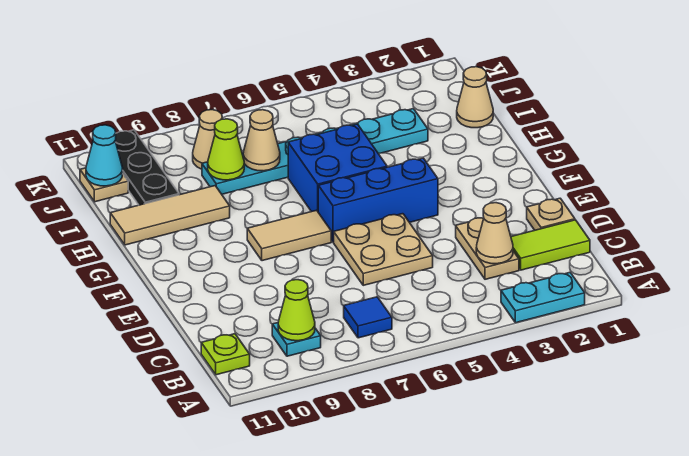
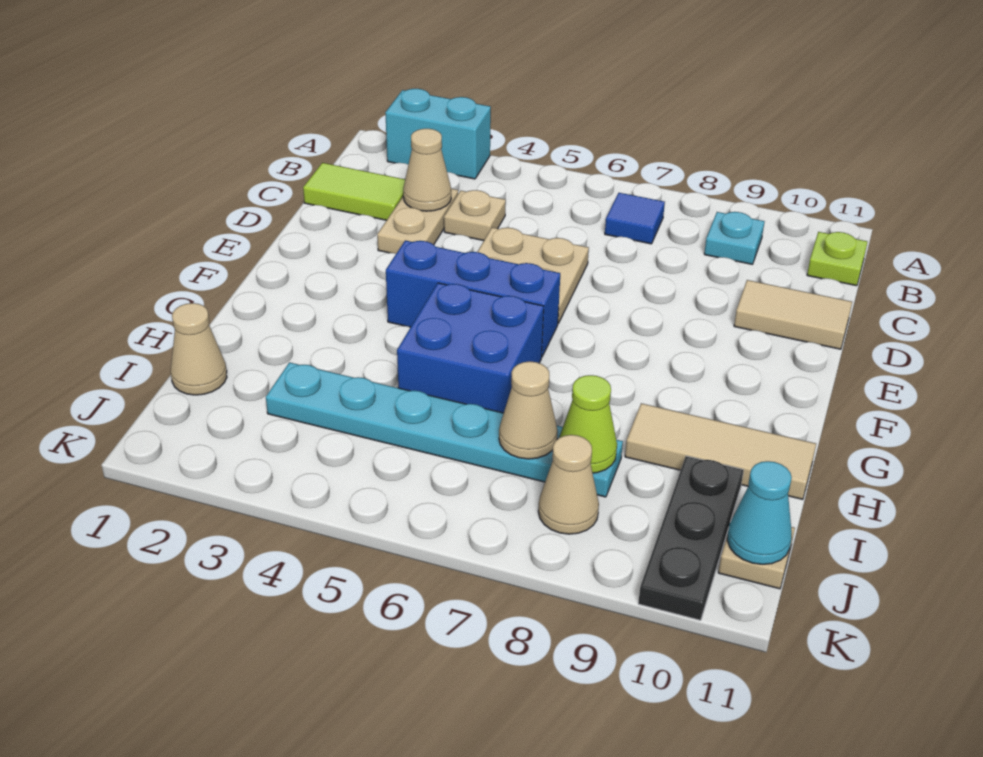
cyan 1x2 plate [501,273,585,323] -> cyan 1x2 brick [385,89,491,179]
lime 1x1 cone [278,280,315,341] -> none
tan 1x1 plate [527,198,575,230] -> tan 1x1 plate moved to [444,190,506,241]
tan 1x2 tile [247,210,331,261] -> tan 1x2 tile moved to [734,280,852,349]

